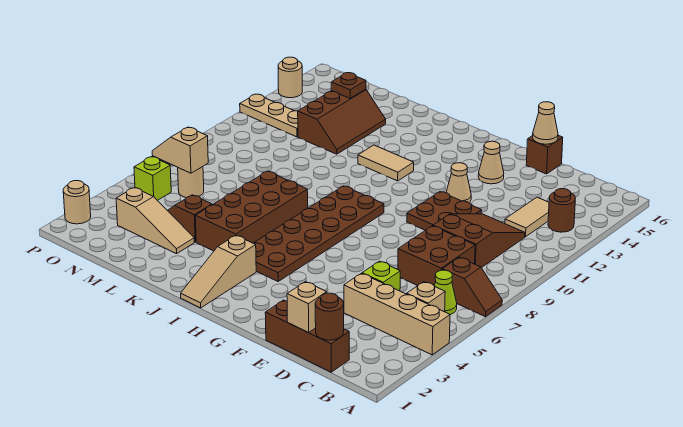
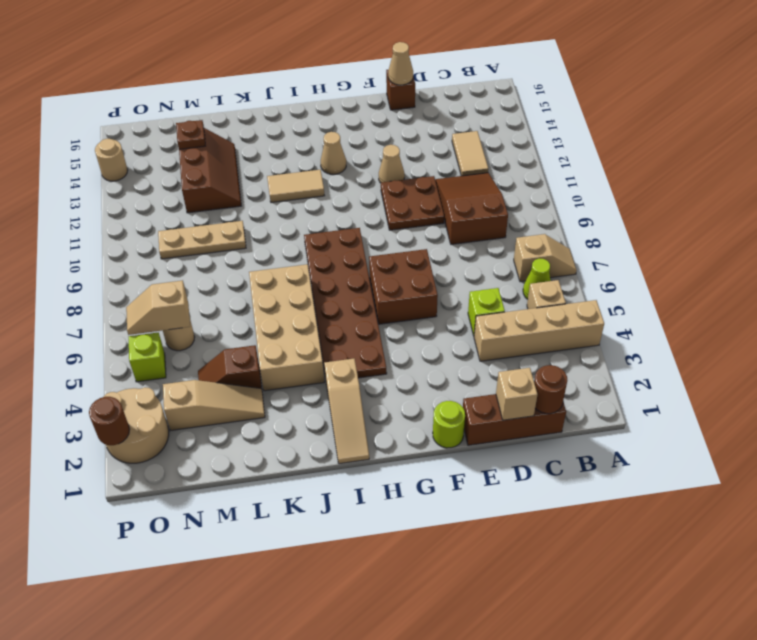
brown 1x2 slope [442,257,502,317] -> tan 1x2 slope [514,234,577,282]
brown 1x1 round brick [548,189,575,232] -> brown 1x1 round brick moved to [89,397,130,445]
brown 2x2 brick [398,226,475,286] -> brown 2x2 brick moved to [369,249,438,324]
none -> lime 1x1 round brick [433,401,465,448]
tan 1x1 cone [478,141,504,184] -> tan 1x1 cone moved to [321,132,346,174]
brown 2x4 brick [195,171,308,251] -> tan 2x4 brick [249,264,324,391]
tan 1x3 plate [240,94,298,137] -> tan 1x3 plate moved to [158,221,246,259]
tan 1x1 round brick [63,181,91,224] -> tan 2x2 round brick [104,387,169,463]

